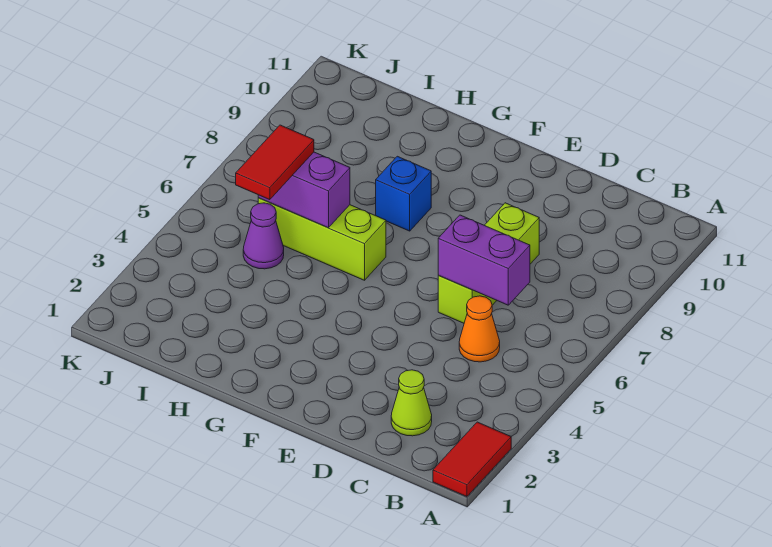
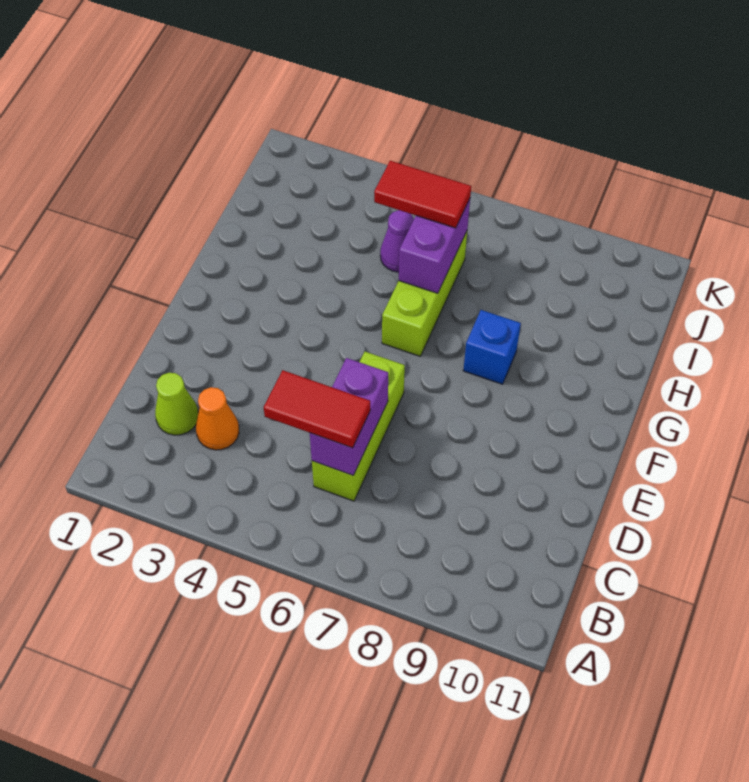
red 1x2 tile [433,422,511,497] -> red 1x2 tile moved to [263,370,370,448]
orange 1x1 cone [459,296,500,362] -> orange 1x1 cone moved to [196,387,239,450]
lime 1x3 brick [438,203,539,323] -> lime 1x3 brick turned to [312,351,405,501]

